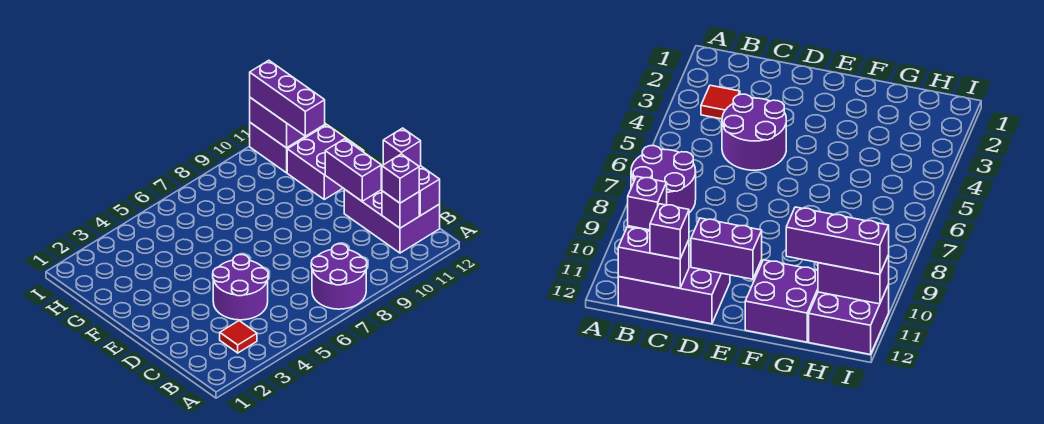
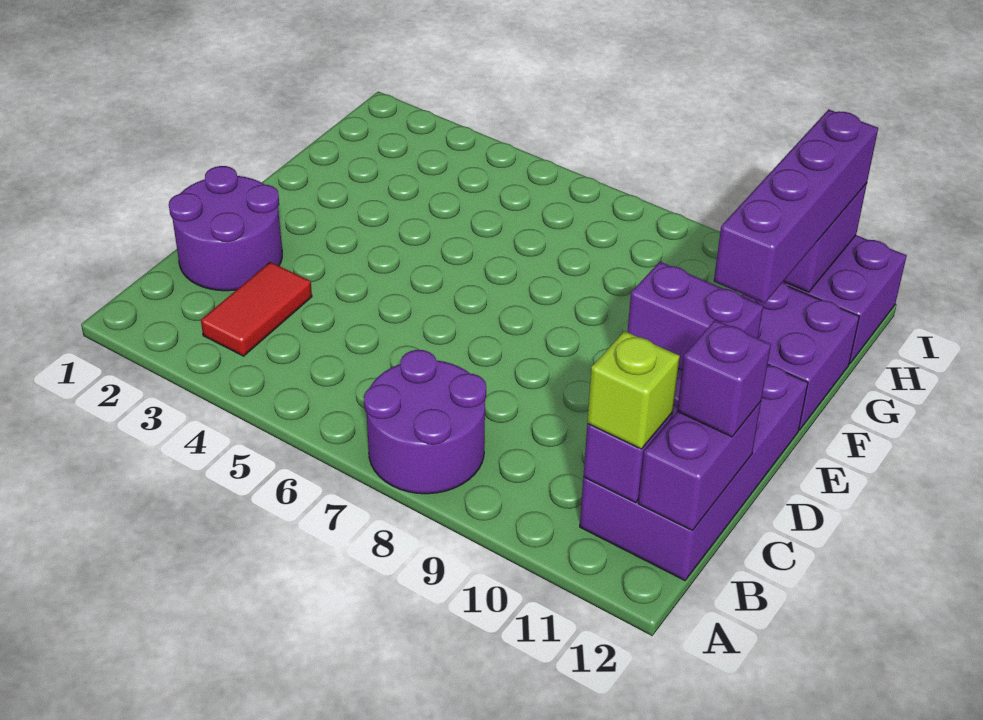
red 1x1 tile [220,321,257,353] -> red 1x2 tile [201,262,312,356]
purple 2x3 brick [344,166,440,253] -> purple 2x4 brick [580,365,808,580]
purple 1x1 brick [382,154,419,203] -> lime 1x1 brick [587,331,680,449]
purple 2x2 round brick [213,255,268,320] -> purple 2x2 round brick moved to [169,166,282,291]
purple 1x2 brick [325,139,381,201] -> purple 1x2 brick turned to [627,262,763,370]
purple 1x3 brick [250,60,325,136] -> purple 1x4 brick [714,109,878,303]

